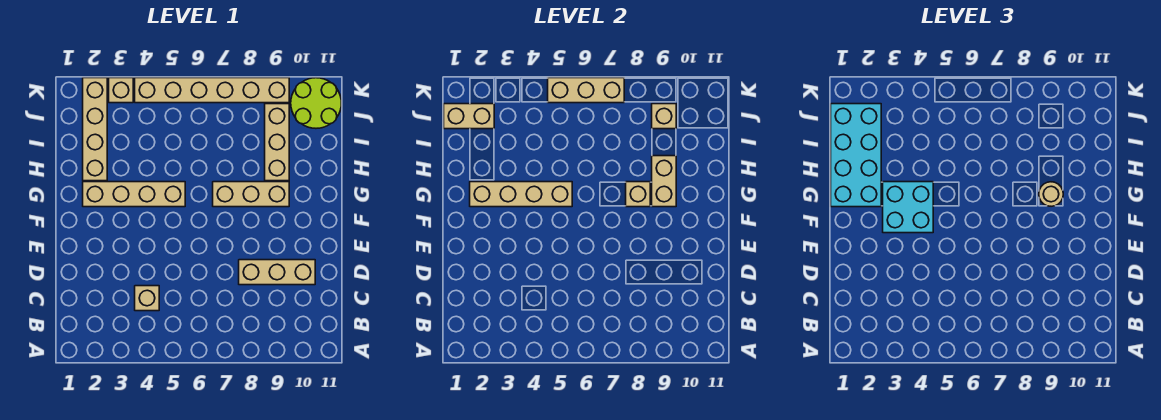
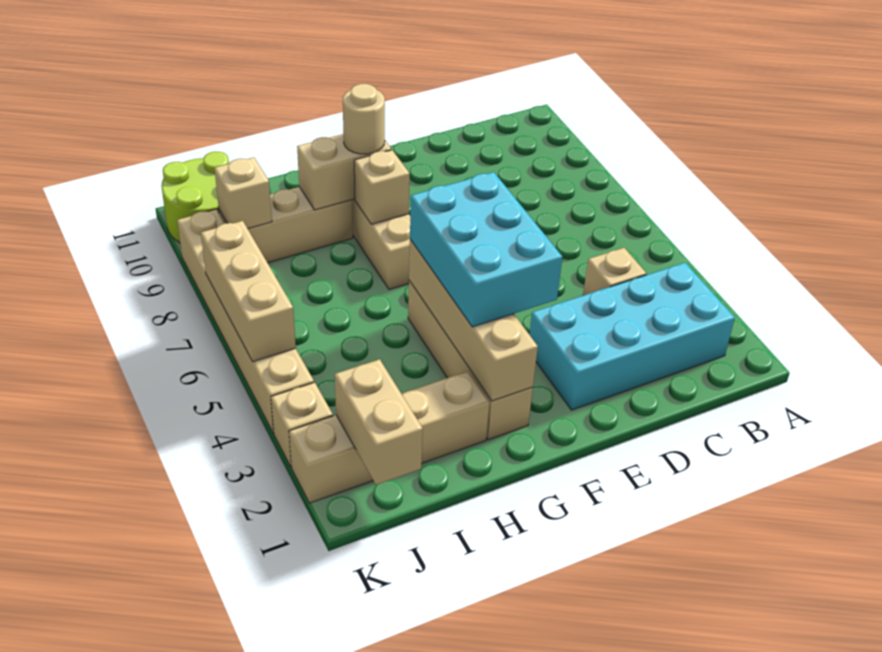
tan 1x3 brick [239,260,315,285] -> none
cyan 2x2 brick [883,182,933,233] -> cyan 2x3 brick [410,172,562,327]
cyan 2x4 brick [831,104,881,207] -> cyan 2x4 brick moved to [529,263,735,410]

